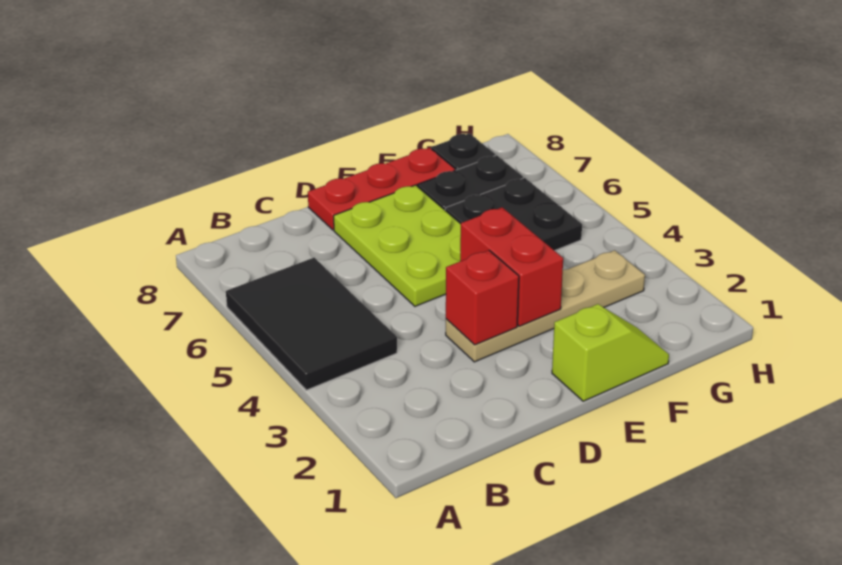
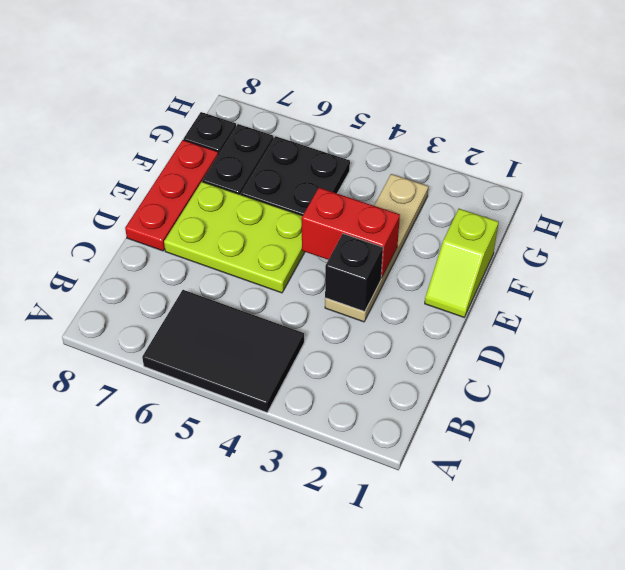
red 1x1 brick [446,250,519,345] -> black 1x1 brick [325,234,383,312]
lime 1x2 slope [552,304,669,401] -> lime 1x2 slope turned to [425,209,499,317]

